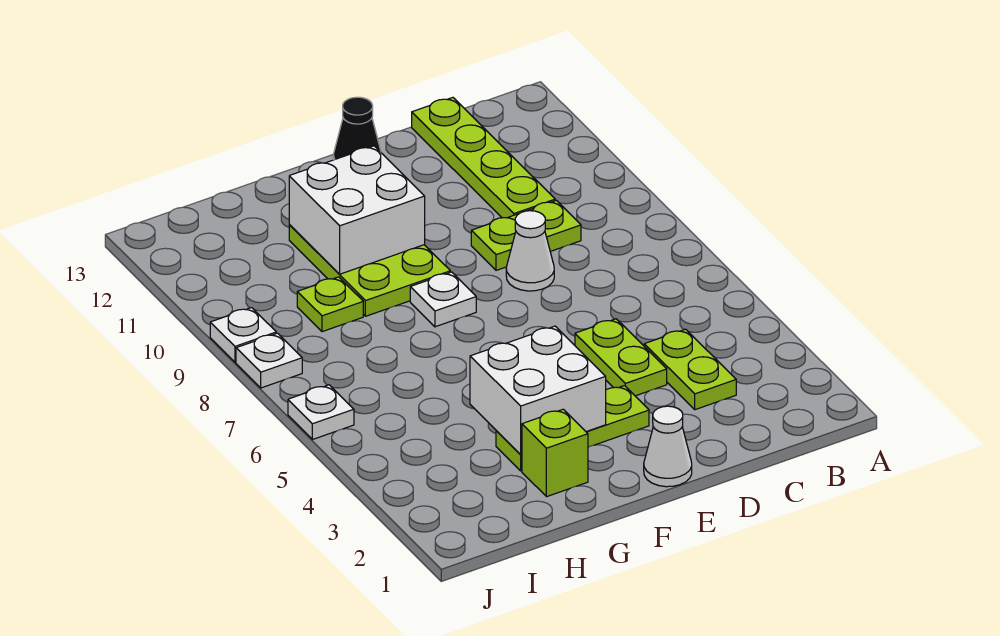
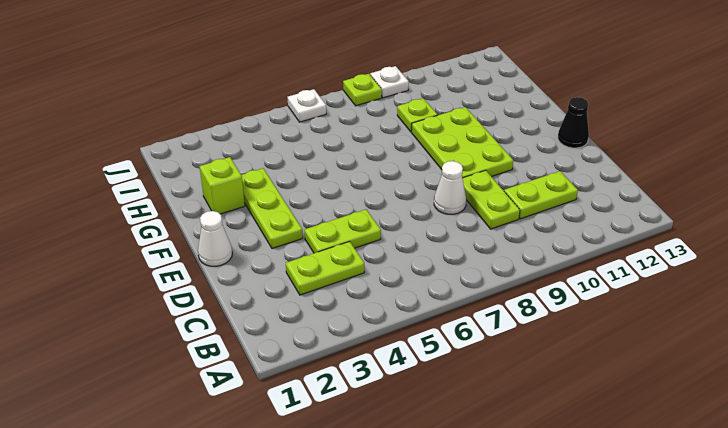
lime 1x4 plate [412,98,555,218] -> lime 1x2 plate [504,171,578,219]
white 2x2 brick [470,326,606,455] -> none
white 1x1 plate [410,272,476,327] -> none
lime 2x3 plate [289,225,450,316] -> lime 2x3 plate turned to [411,107,513,178]
white 2x2 brick [289,146,425,274] -> none
white 1x1 plate [236,333,302,388] -> lime 1x1 plate [343,74,382,106]

